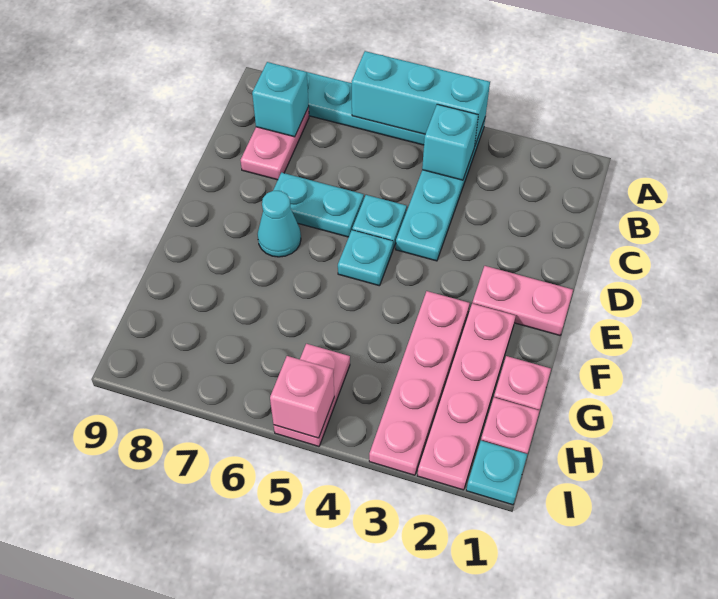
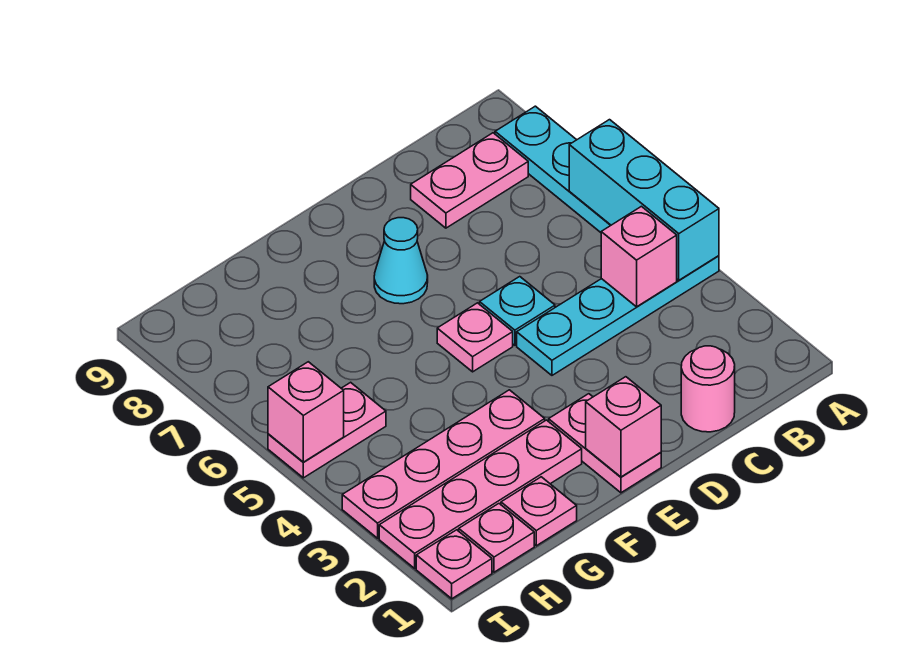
cyan 1x1 brick [422,104,478,180] -> pink 1x1 brick [601,206,677,307]
cyan 1x1 brick [252,62,309,137] -> none
none -> pink 1x1 round brick [681,346,735,432]
cyan 1x2 plate [273,173,364,237] -> none
none -> pink 1x1 brick [586,377,661,477]
cyan 1x1 plate [338,230,393,286] -> pink 1x1 plate [437,303,513,372]
cyan 1x1 plate [466,441,527,505] -> pink 1x1 plate [416,530,492,599]

